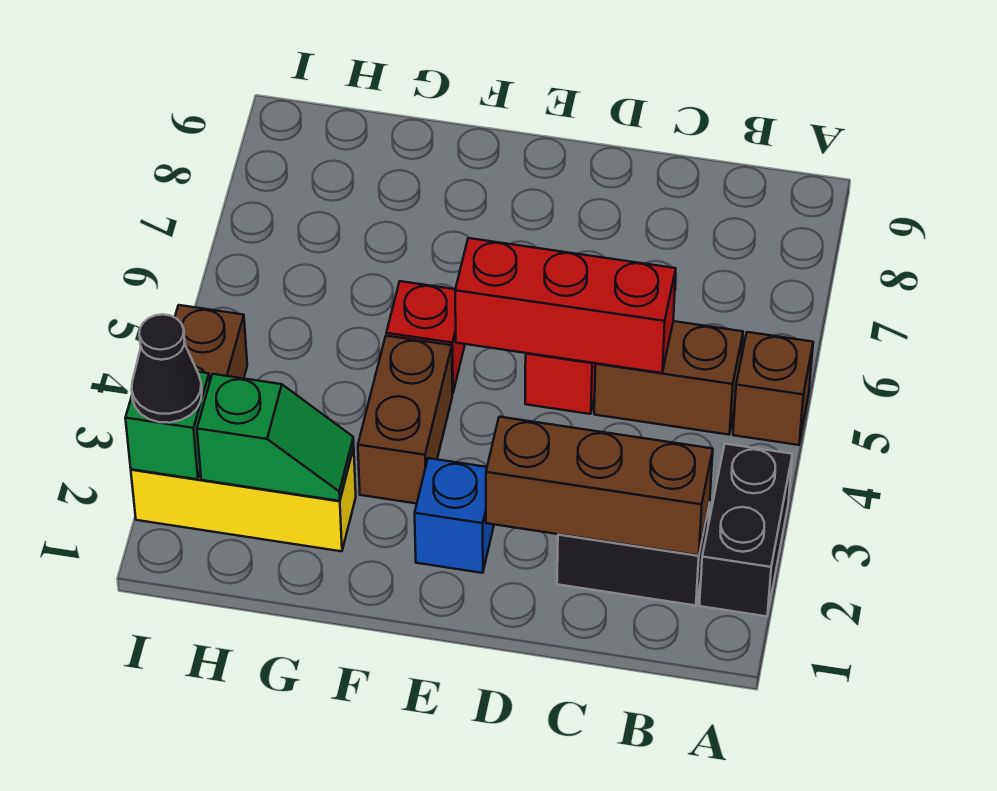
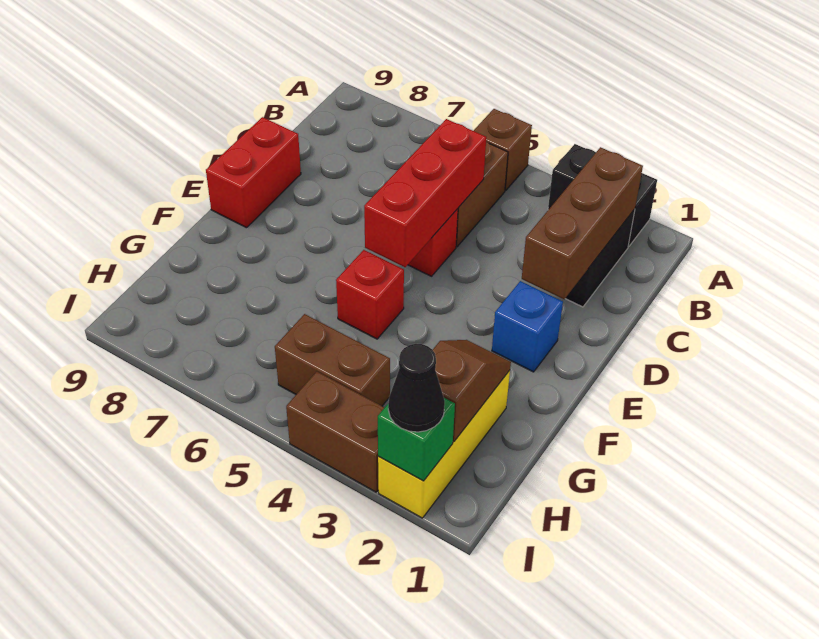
none -> red 1x2 brick [206,117,301,228]
brown 1x2 brick [358,336,452,504] -> brown 1x2 brick moved to [275,314,390,406]
green 1x2 slope [197,374,354,501] -> brown 1x2 slope [433,340,511,441]

